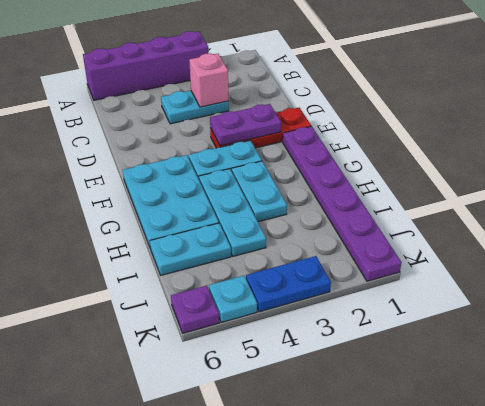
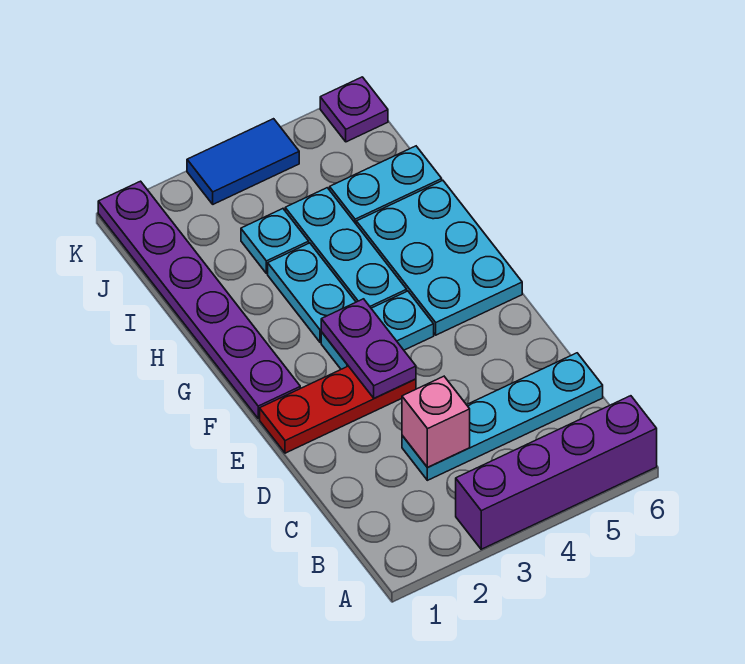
cyan 1x2 plate [161,91,229,124] -> cyan 1x4 plate [402,353,603,480]
purple 1x2 plate [210,104,281,146] -> purple 1x2 plate turned to [321,299,416,398]
blue 1x2 plate [246,256,331,312] -> blue 1x2 tile [187,119,299,204]
cyan 1x1 plate [209,276,257,323] -> cyan 1x1 plate moved to [241,209,309,274]

